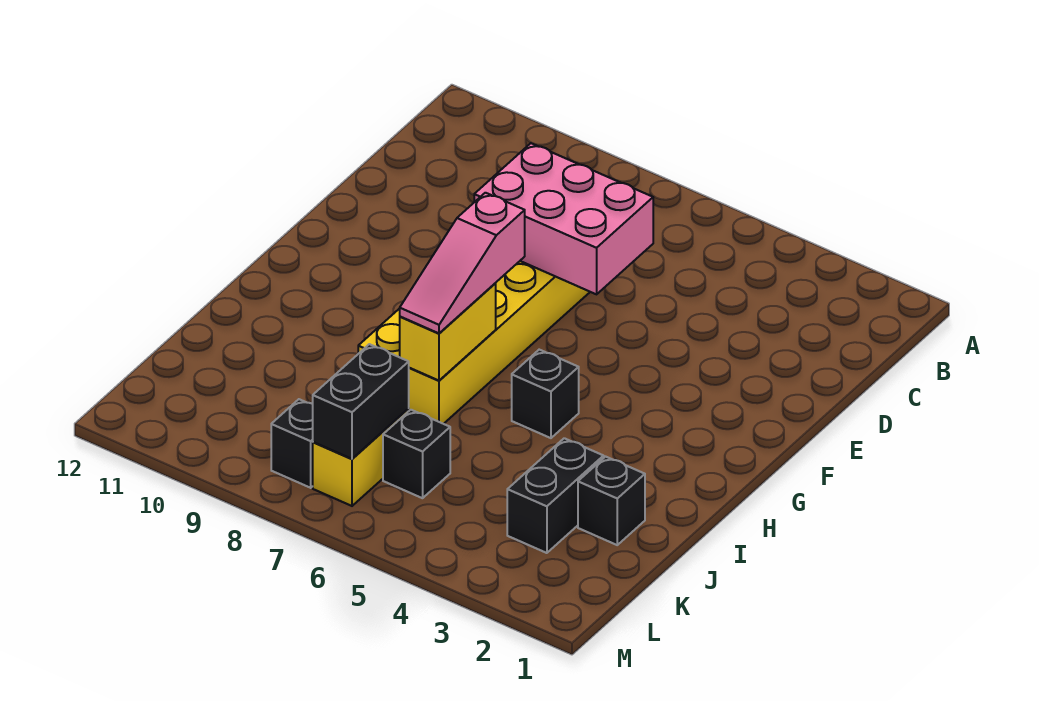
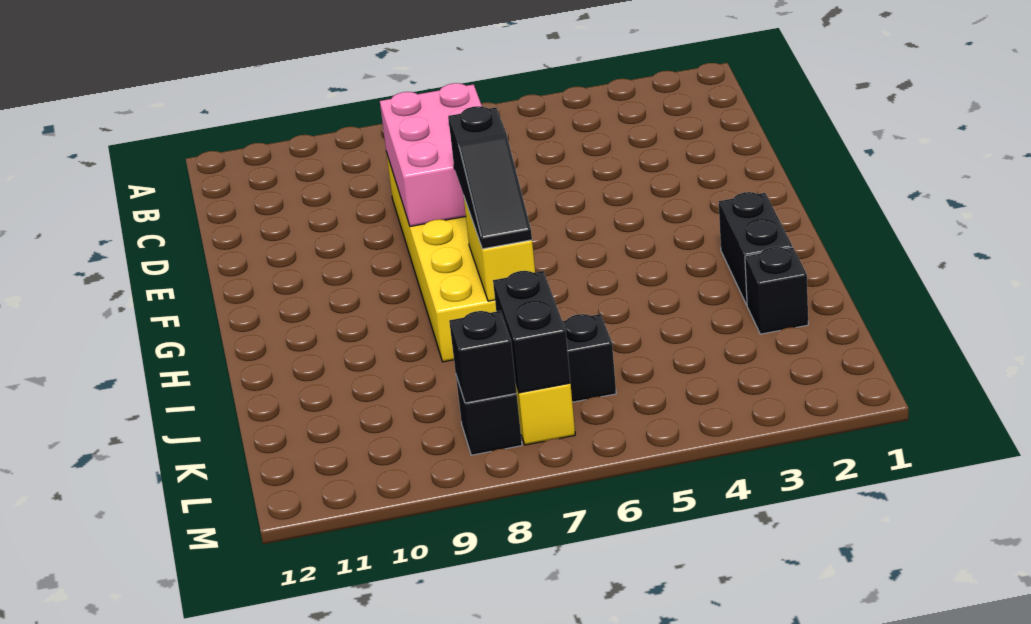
pink 2x3 brick [474,143,653,294] -> pink 2x3 brick turned to [380,83,482,226]
pink 1x3 slope [400,193,525,333] -> black 1x3 slope [448,106,532,249]
black 1x1 brick [512,350,579,438] -> black 1x1 brick moved to [449,311,516,403]
black 1x2 brick [507,438,604,553] -> black 1x2 brick moved to [718,192,792,305]

